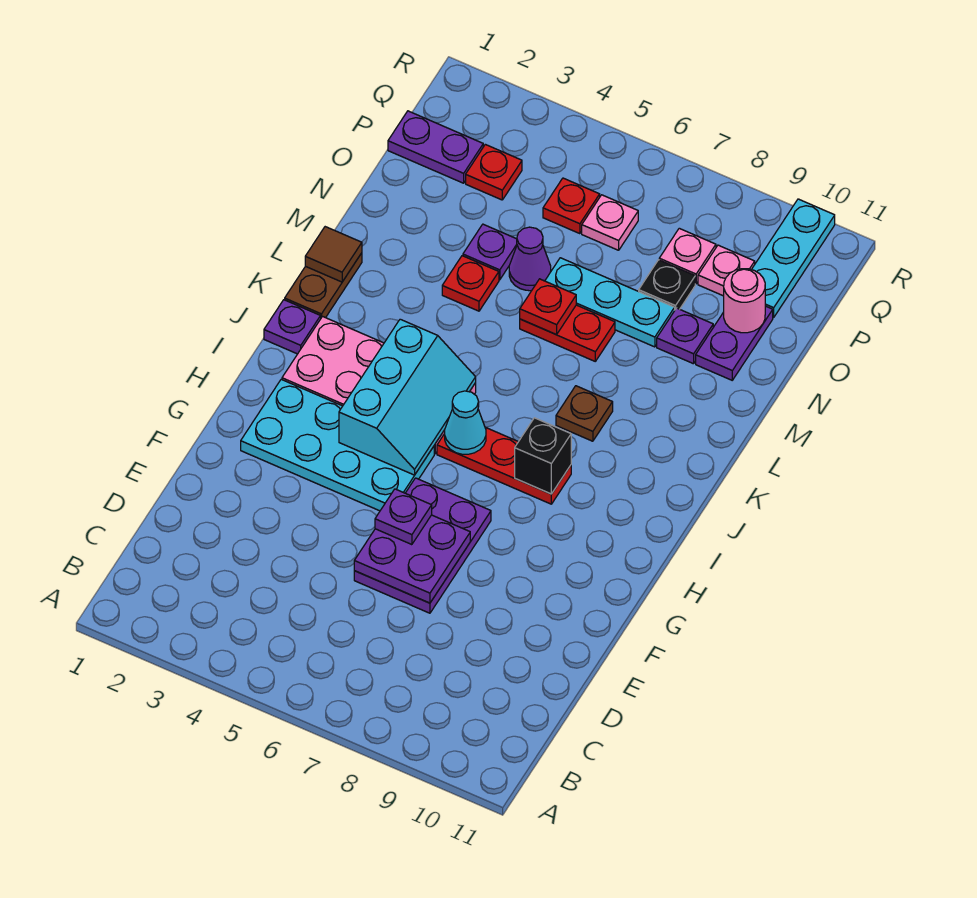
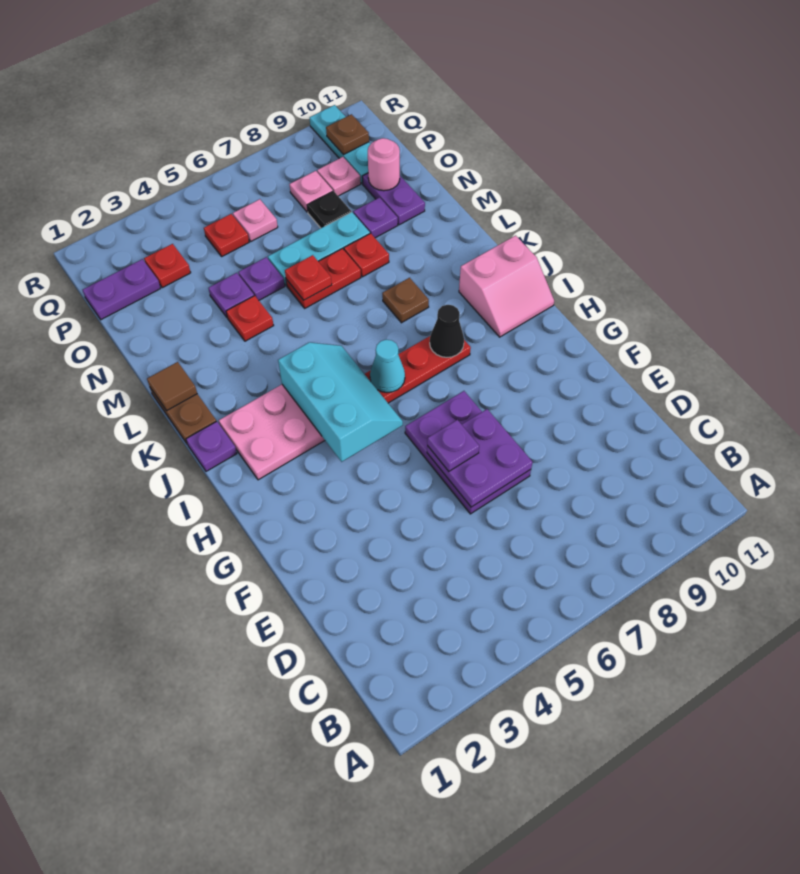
cyan 2x4 plate [241,379,434,511] -> none
black 1x1 brick [515,418,571,494] -> black 1x1 cone [430,305,464,357]
none -> pink 2x2 slope [459,236,554,337]
none -> red 1x1 plate [344,233,389,277]
purple 1x1 cone [509,227,551,291] -> purple 1x1 plate [238,257,285,300]
none -> brown 1x1 plate [326,114,369,155]

